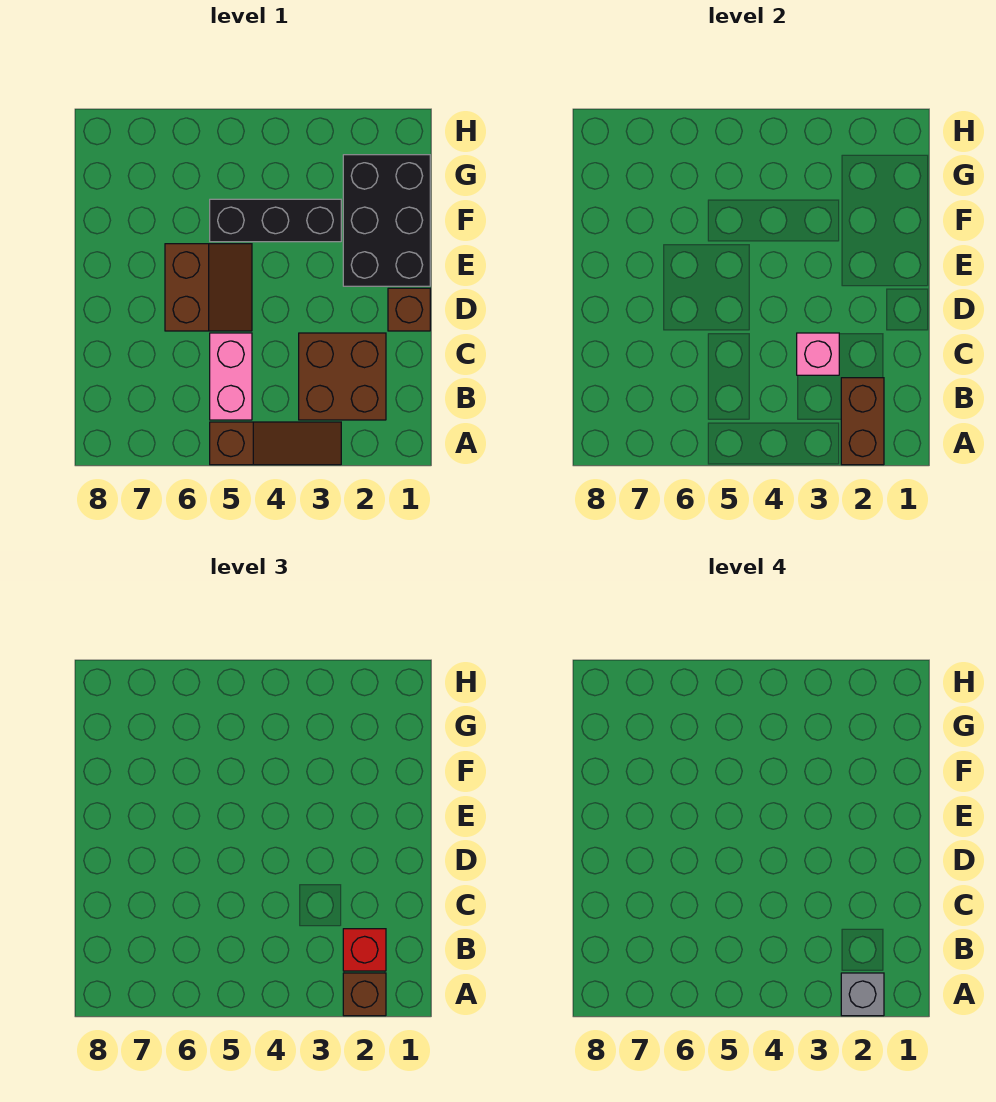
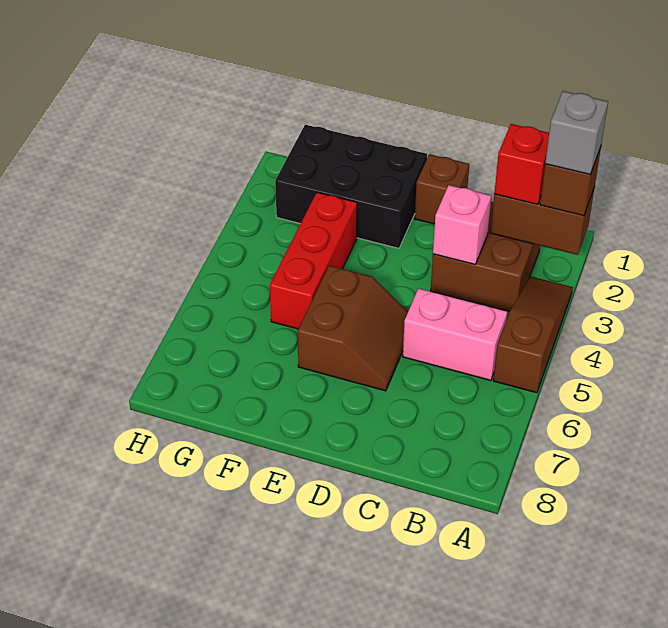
brown 2x2 slope [165,244,252,331] -> brown 2x2 slope turned to [298,265,408,391]
black 1x3 brick [210,199,341,242] -> red 1x3 brick [270,192,357,329]

